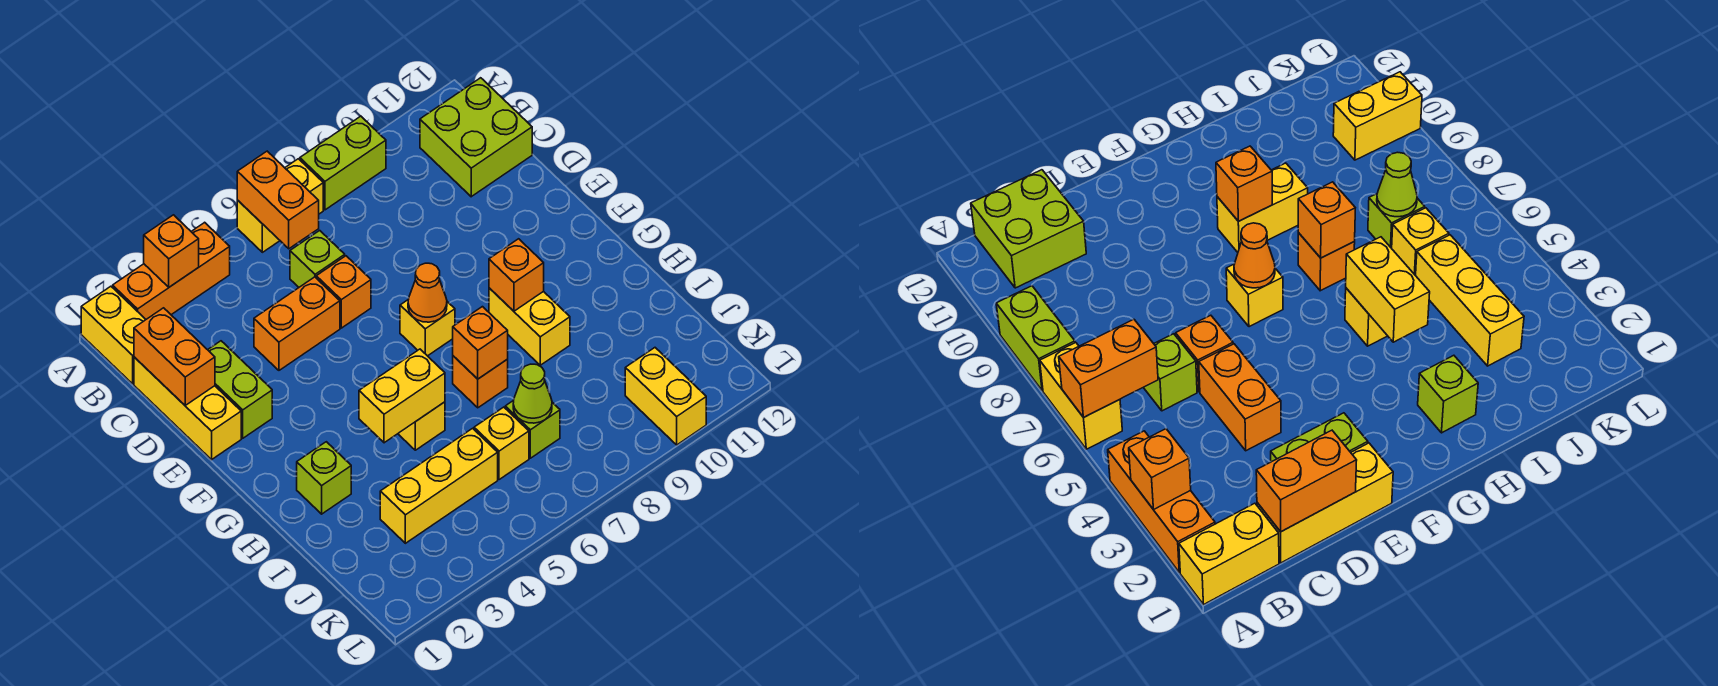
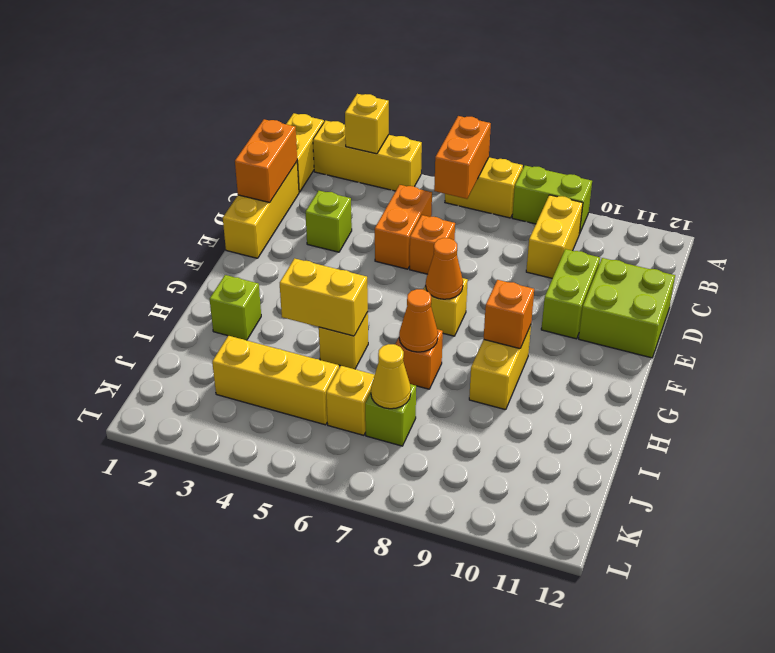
orange 1x3 brick [113,222,230,319] -> yellow 1x3 brick [313,121,422,191]
orange 1x1 brick [144,215,199,287] -> yellow 1x1 brick [345,94,389,154]
lime 2x2 brick [420,78,532,197] -> lime 2x2 brick moved to [579,258,675,358]
lime 1x1 brick [290,230,345,287] -> lime 1x1 brick moved to [306,191,352,252]
lime 1x2 brick [208,341,272,438] -> lime 1x2 brick moved to [541,249,600,339]
orange 1x2 brick [254,277,340,370] -> orange 1x2 brick turned to [375,185,432,269]
orange 1x1 brick [453,307,508,379] -> orange 1x1 cone [399,289,438,352]
lime 1x1 cone [513,364,552,423] -> yellow 1x1 cone [371,344,411,409]
yellow 1x2 brick [625,348,706,445] -> yellow 1x2 brick moved to [526,195,583,278]

